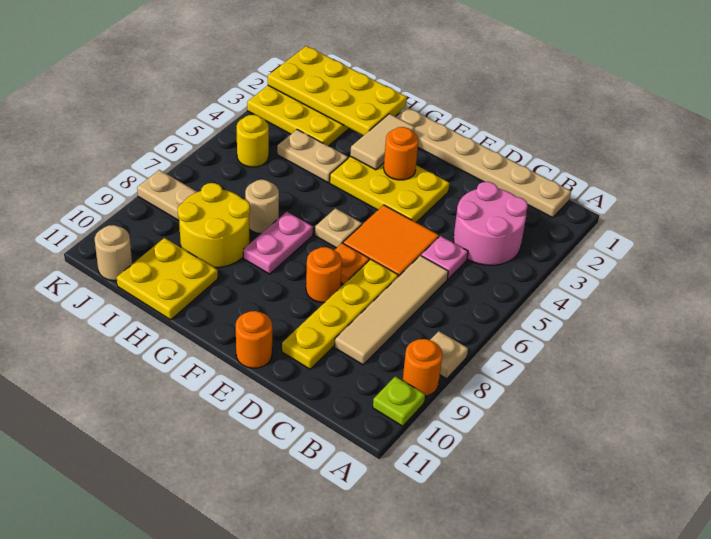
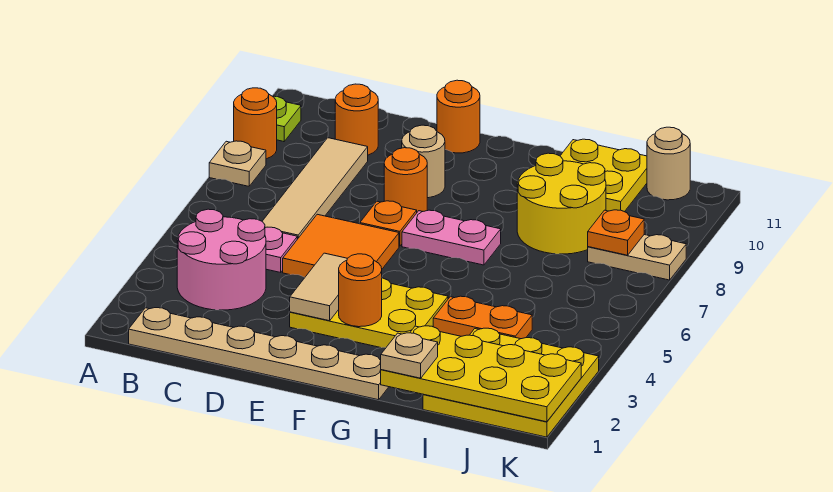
none -> orange 1x1 round brick [335,84,378,155]
yellow 1x4 plate [282,259,398,369] -> none
tan 1x1 plate [315,208,362,248] -> tan 1x1 plate moved to [381,333,438,378]
tan 1x2 tile [350,114,415,170] -> tan 1x2 tile moved to [290,253,347,321]
pink 1x2 plate [243,212,313,274] -> pink 1x2 plate turned to [402,210,501,265]
tan 1x2 plate [277,130,348,183] -> orange 1x2 plate [433,296,532,339]
tan 1x1 round brick [245,180,279,234] -> tan 1x1 round brick moved to [402,125,445,198]
yellow 1x1 round brick [237,115,269,167] -> none
none -> orange 1x1 plate [588,210,644,255]

